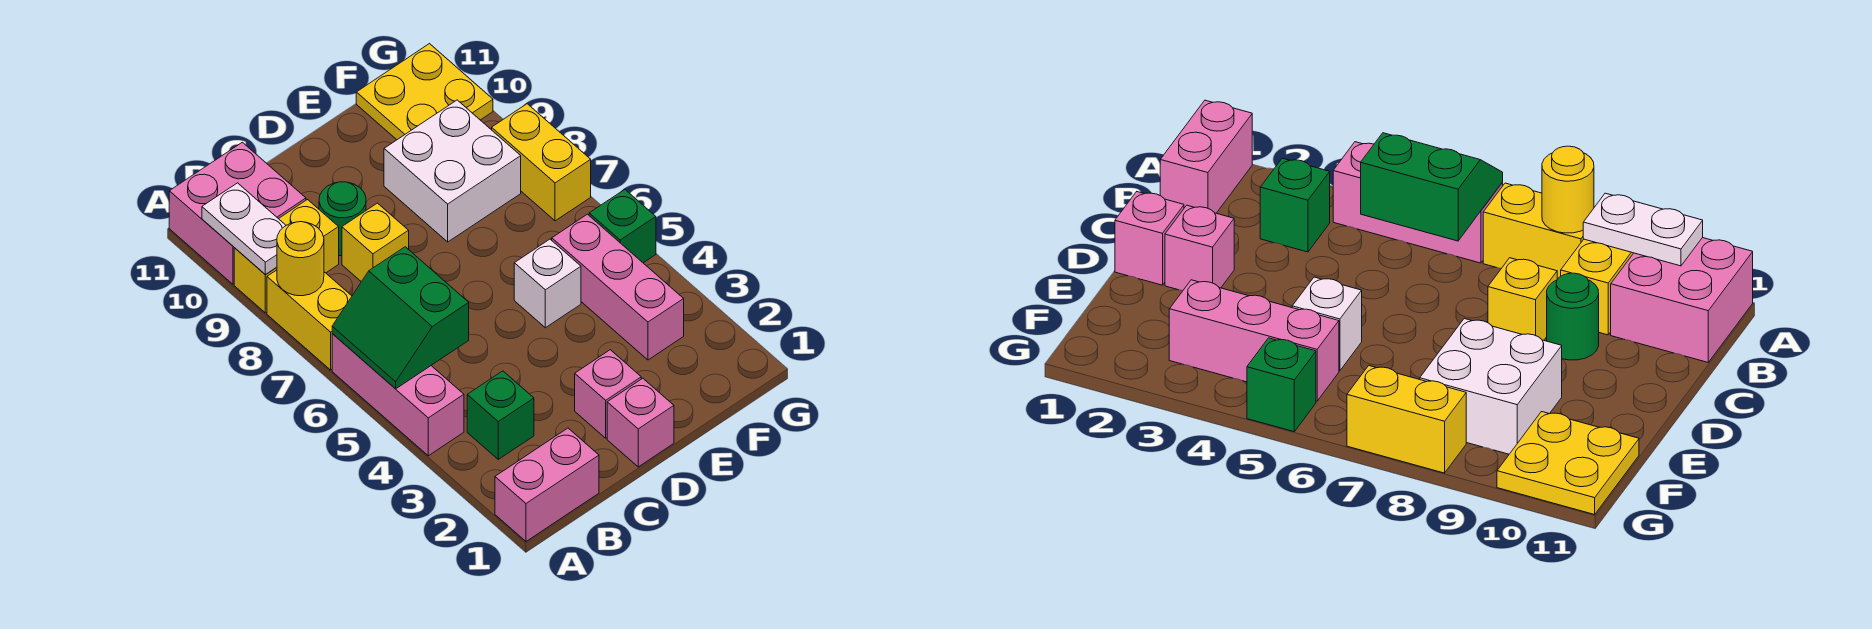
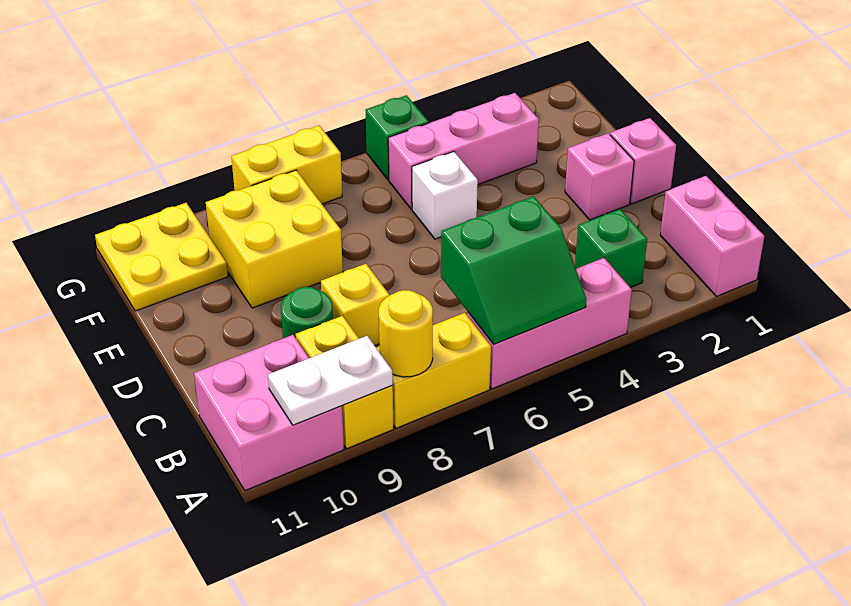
white 2x2 brick [384,100,521,242] -> yellow 2x2 brick [206,170,343,308]

